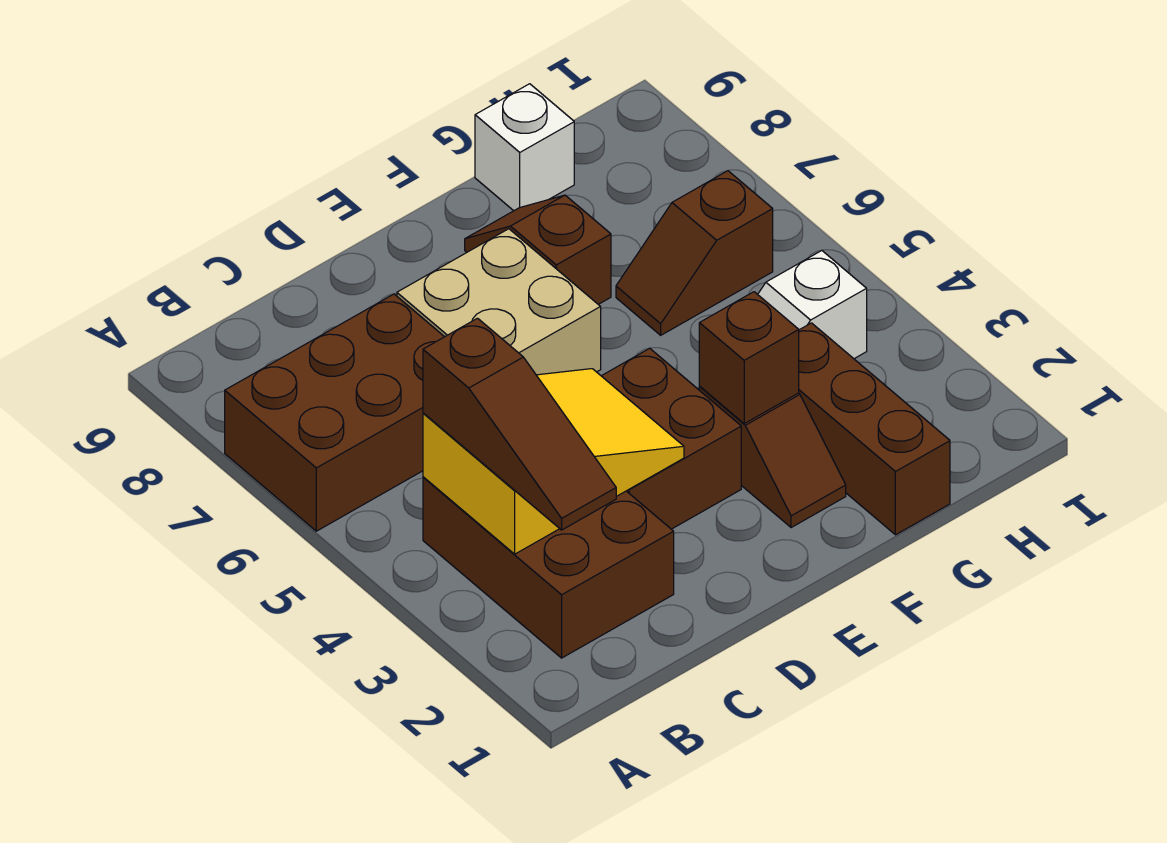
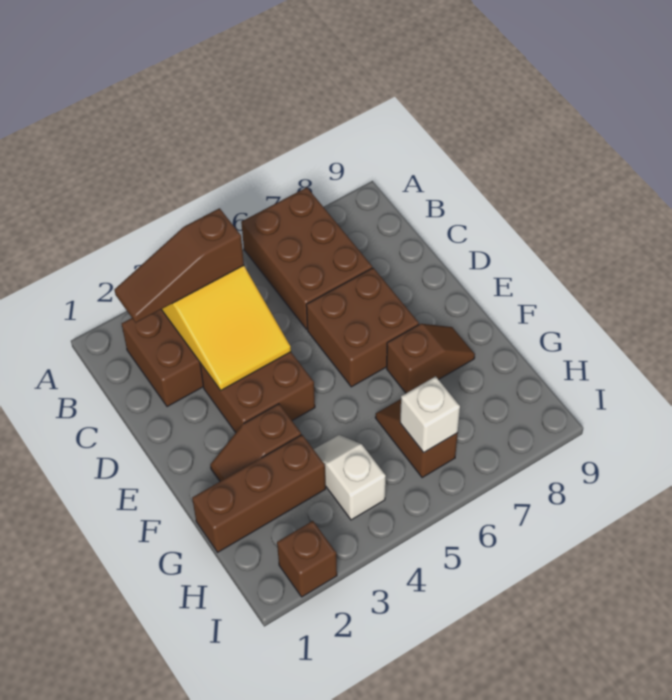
tan 2x2 brick [397,229,601,375] -> brown 2x2 brick [306,268,419,387]
brown 1x1 brick [699,292,799,424] -> brown 1x1 brick moved to [277,521,337,597]
white 1x1 brick [475,84,574,211] -> white 1x1 brick moved to [400,376,460,452]

